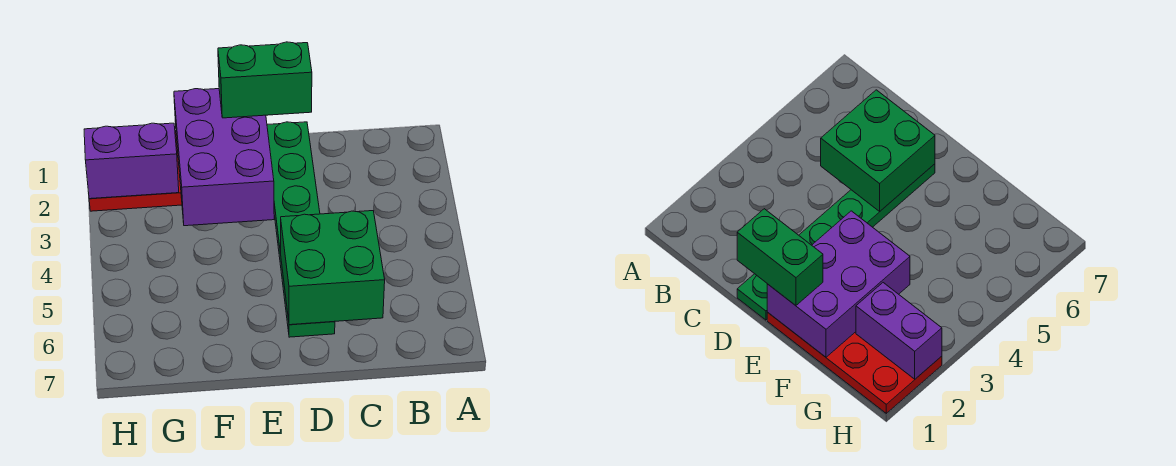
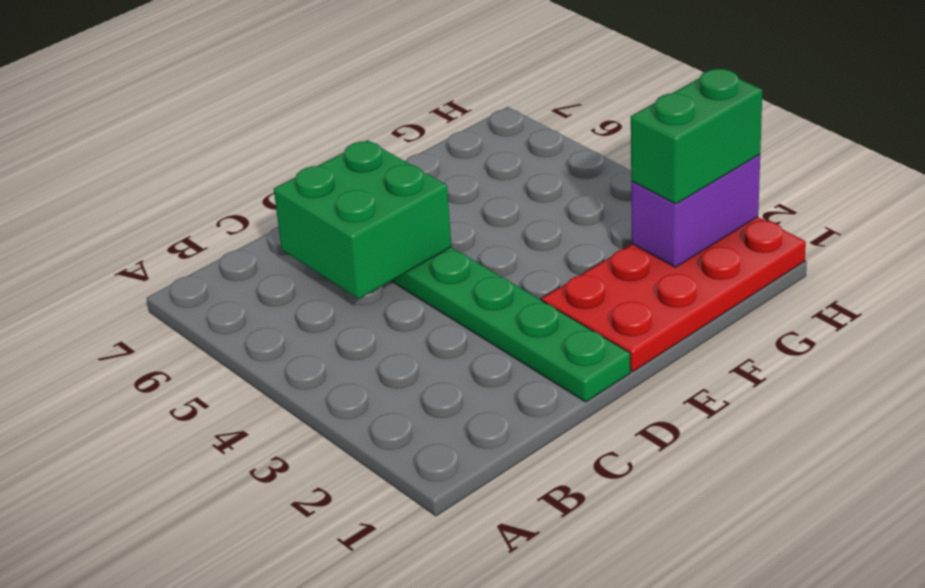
green 1x2 brick [218,42,312,118] -> green 1x2 brick moved to [631,69,762,204]
purple 2x3 brick [174,89,274,226] -> none

